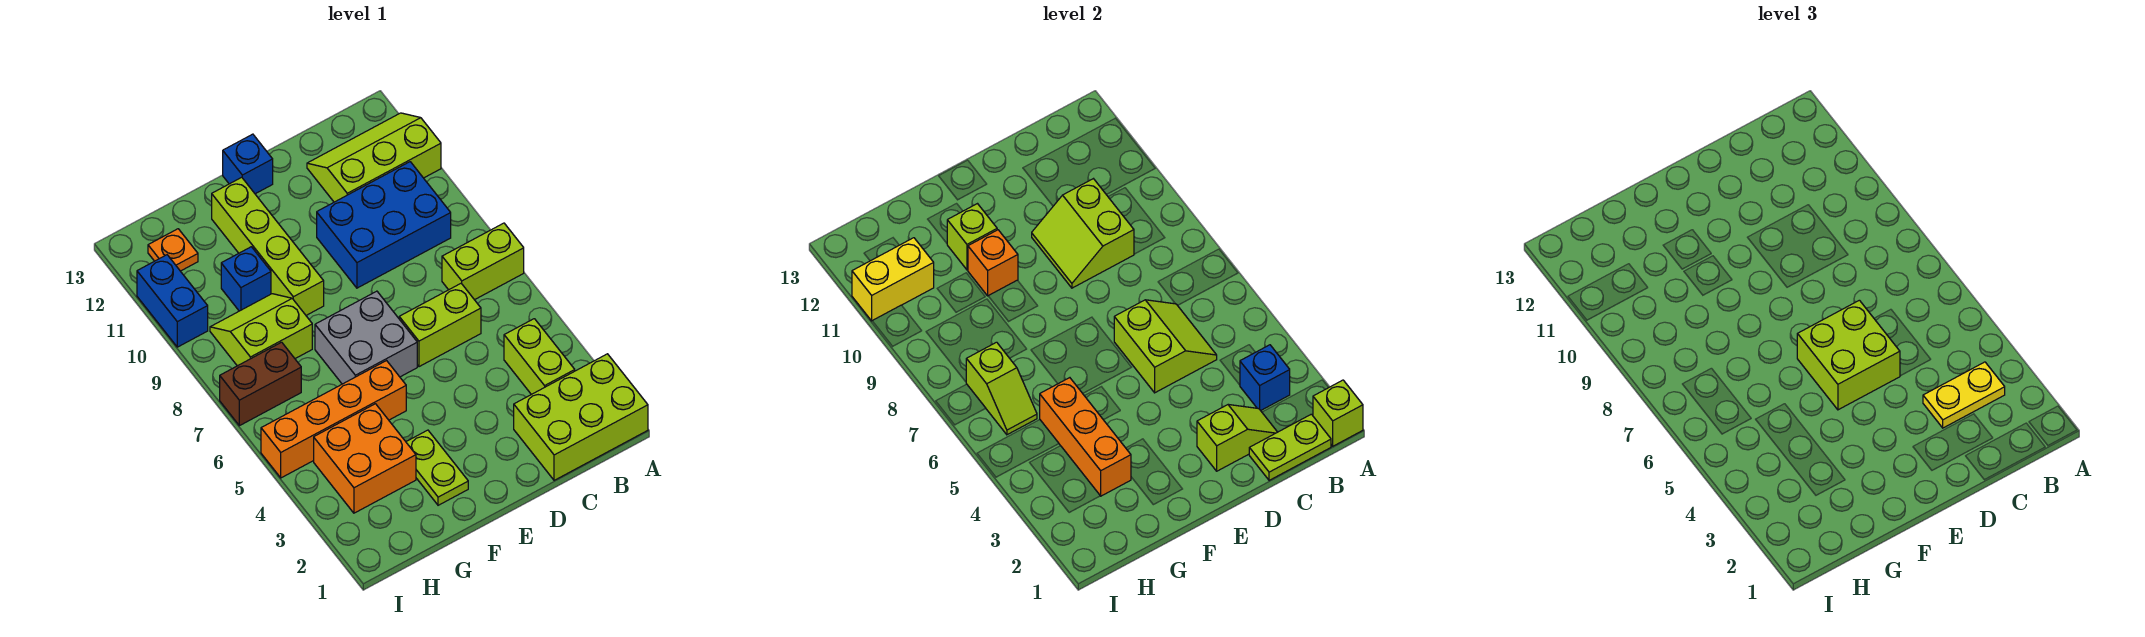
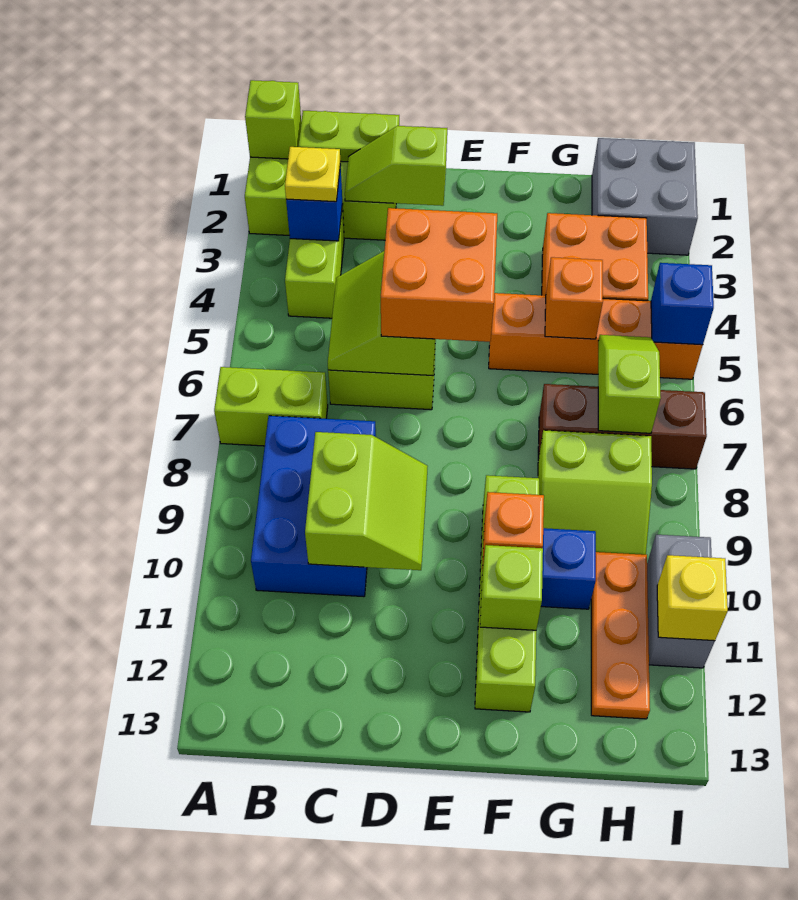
lime 2x3 slope [307,113,441,202] -> none
yellow 1x2 plate [1923,362,2005,428] -> yellow 1x1 plate [285,147,341,202]
blue 2x3 brick [317,162,451,288] -> blue 2x3 brick turned to [251,416,376,597]
lime 2x2 brick [1797,300,1900,410] -> orange 2x2 brick [381,208,497,342]
grey 2x2 brick [315,291,417,384] -> grey 2x2 brick moved to [592,138,698,255]
blue 1x1 brick [223,134,273,194] -> blue 1x1 brick moved to [651,263,714,345]
lime 1x2 plate [406,430,468,505] -> none
orange 1x3 brick [1040,378,1131,496] -> orange 1x1 brick [545,257,603,339]
brown 1x2 brick [220,342,301,426] -> brown 1x3 brick [538,384,707,469]
yellow 1x2 brick [852,238,934,321] -> yellow 1x1 brick [657,555,728,641]
orange 1x1 plate [148,229,198,271] -> orange 1x3 plate [591,552,650,719]
blue 1x2 brick [137,255,208,347] -> grey 1x2 brick [647,534,715,668]

